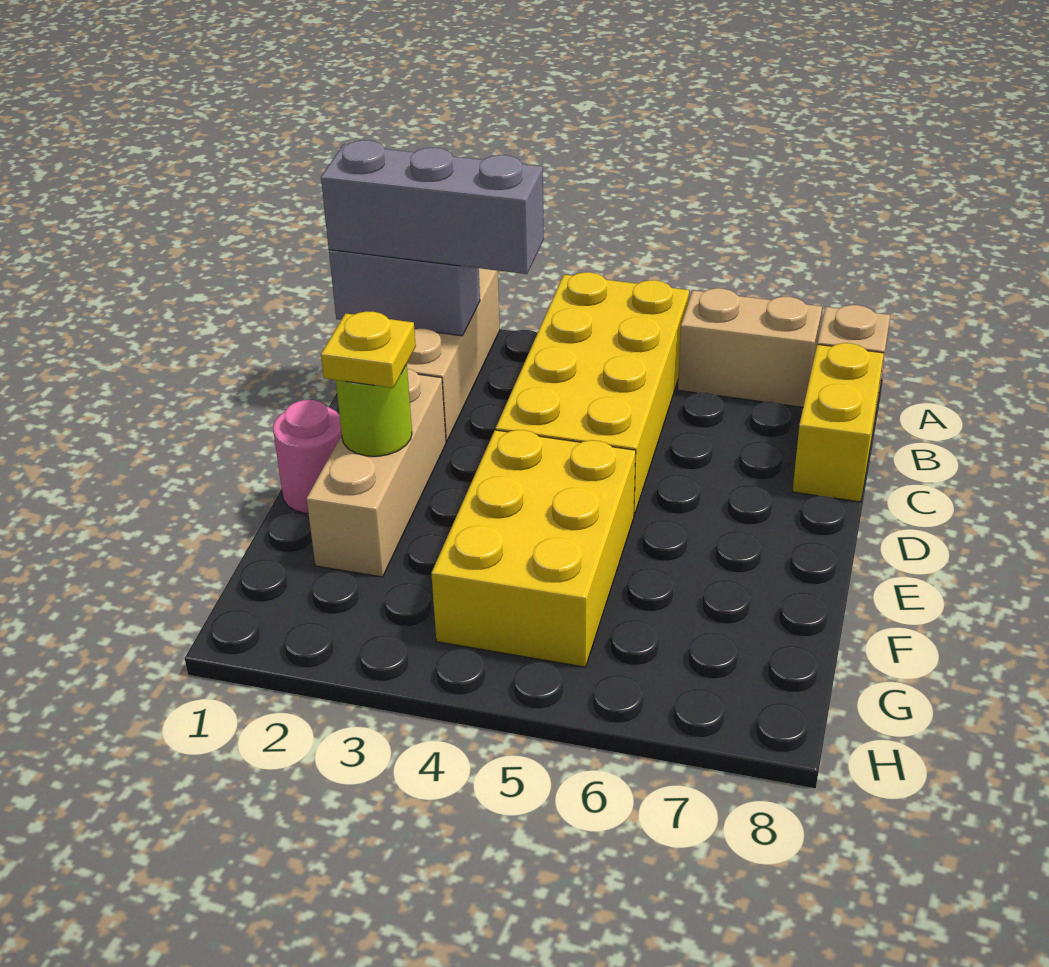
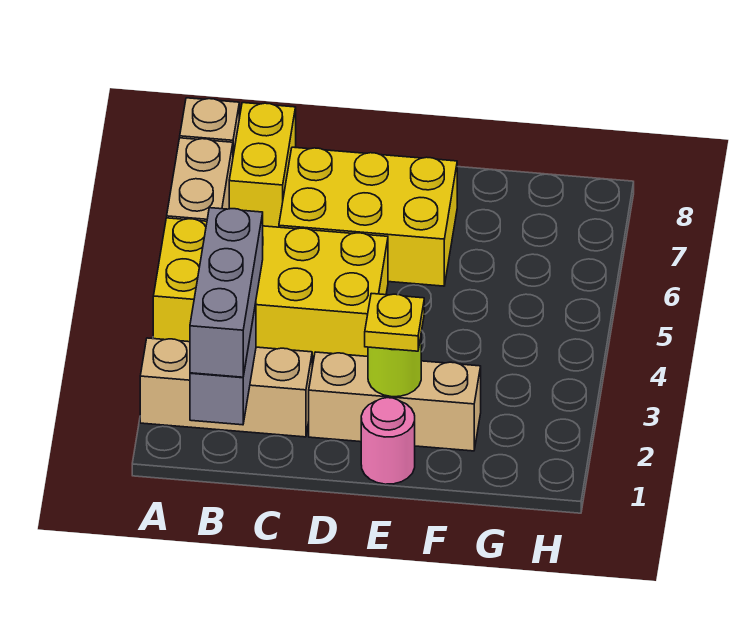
yellow 1x2 brick [792,343,884,502] -> yellow 1x2 brick turned to [229,103,296,227]
yellow 2x3 brick [431,430,636,667] -> yellow 2x3 brick moved to [279,147,457,286]

